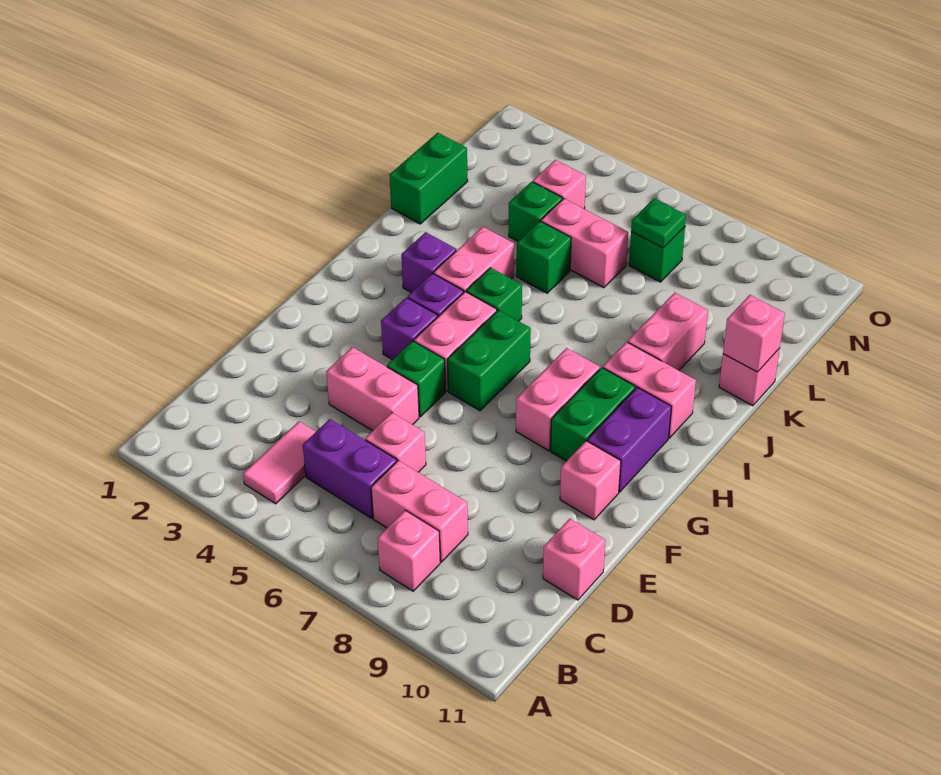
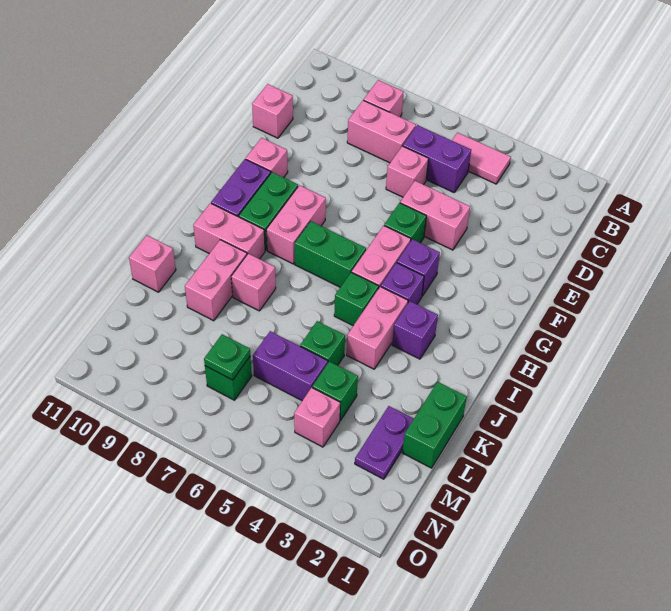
pink 1x2 tile [243,421,316,504] -> pink 1x2 tile turned to [452,133,511,184]
green 1x2 brick [447,310,531,411] -> green 1x2 brick turned to [295,221,366,287]
pink 1x1 brick [723,295,785,372] -> pink 1x1 brick moved to [231,254,276,311]
none -> purple 1x2 plate [355,406,414,479]
pink 1x2 brick [541,199,628,288] -> purple 1x2 brick [253,331,328,401]

